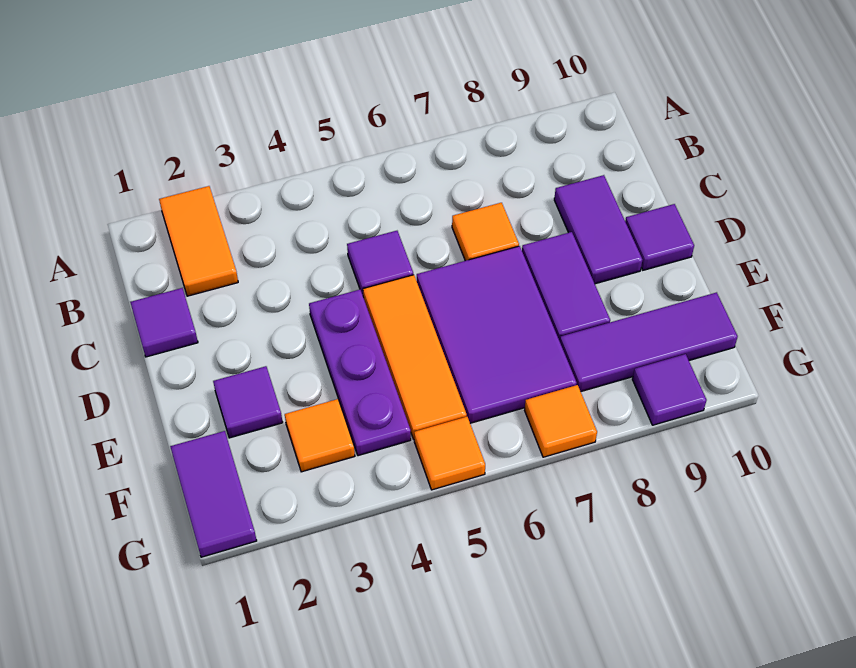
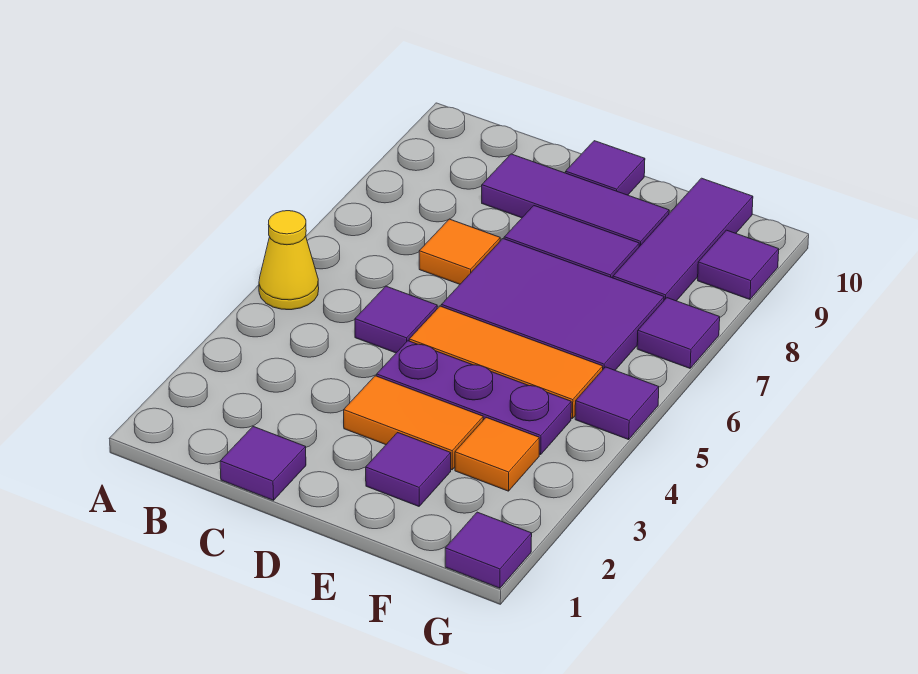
orange 1x2 tile [159,186,238,296] -> orange 1x2 tile moved to [344,376,483,470]
none -> yellow 1x1 cone [259,211,319,310]
purple 1x2 tile [554,175,642,284] -> purple 1x3 tile [482,154,669,247]
purple 1x2 tile [170,431,257,557] -> purple 1x1 tile [445,512,532,588]
orange 1x1 tile [414,417,485,490] -> purple 1x1 tile [575,367,659,440]
orange 1x1 tile [524,385,597,457] -> purple 1x1 tile [637,298,720,368]

